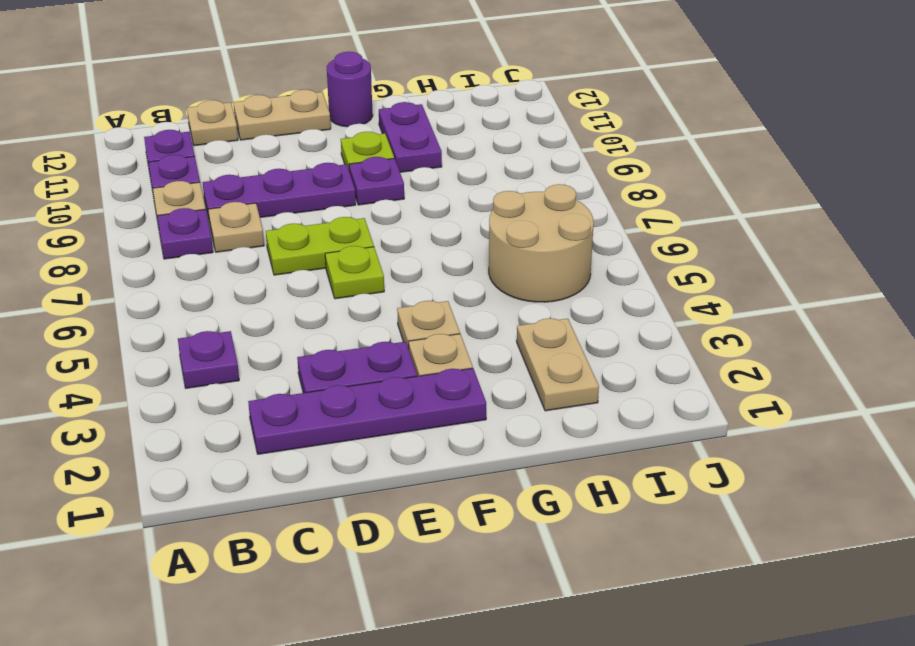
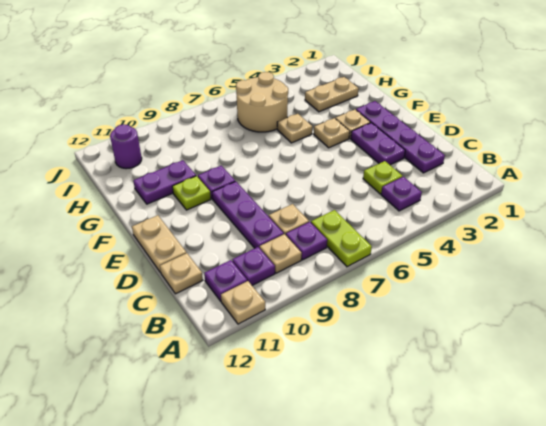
none -> tan 1x1 plate [221,281,265,324]
lime 1x2 plate [266,217,374,275] -> lime 1x2 plate moved to [311,210,372,267]
lime 1x1 plate [325,246,384,299] -> lime 1x1 plate moved to [363,161,402,194]
purple 1x1 round brick [327,52,373,127] -> purple 1x1 round brick moved to [110,124,142,169]
none -> tan 1x1 plate [277,114,312,143]

